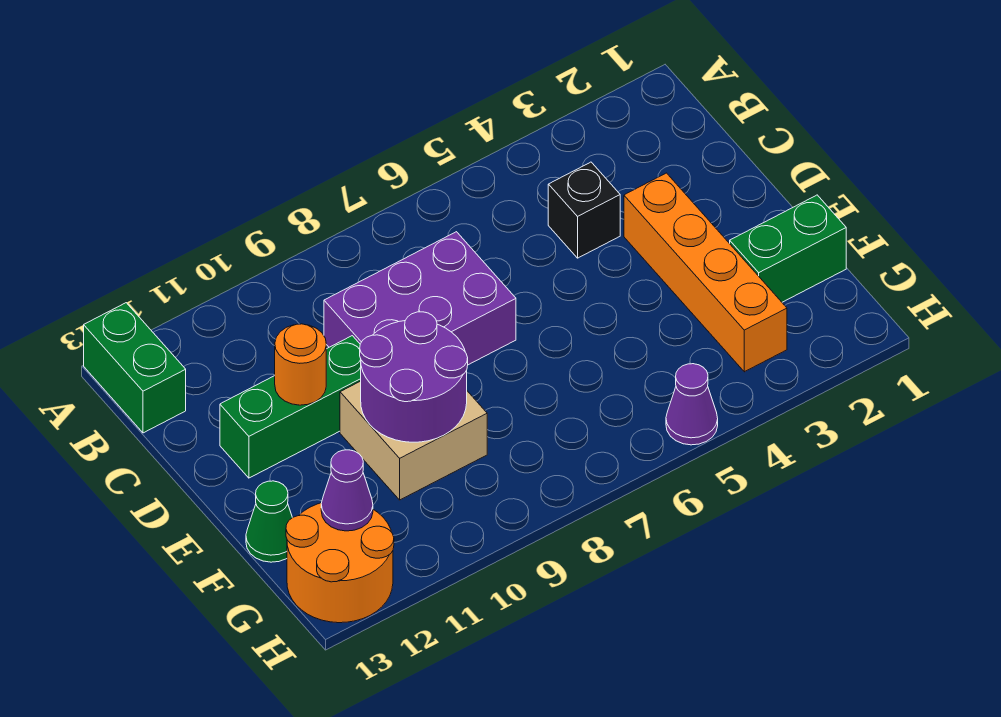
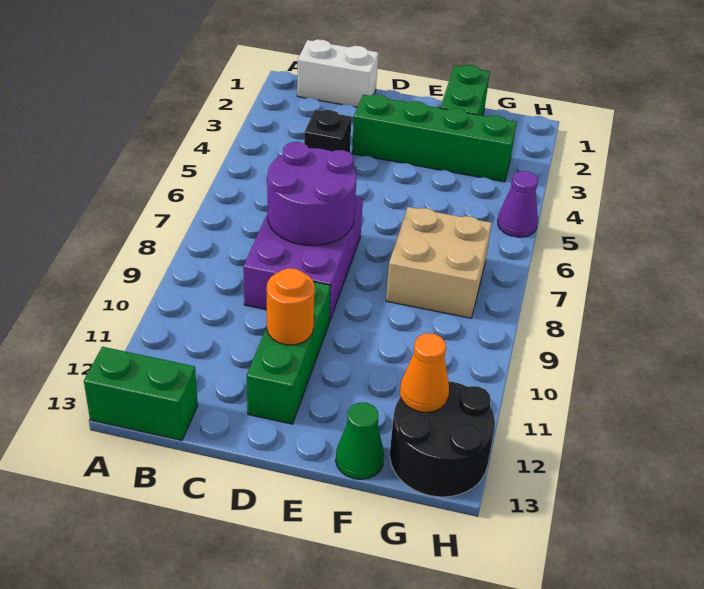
none -> white 1x2 brick [297,39,378,107]
orange 1x4 brick [624,173,787,372] -> green 1x4 brick [352,94,517,182]
tan 2x2 brick [340,381,487,500] -> tan 2x2 brick moved to [386,207,492,318]
purple 2x2 round brick [360,312,468,442] -> purple 2x2 round brick moved to [267,142,357,246]
orange 2x2 round brick [286,503,394,623] -> black 2x2 round brick [390,381,495,497]
purple 1x1 cone [321,450,373,531] -> orange 1x1 cone [400,333,449,412]

